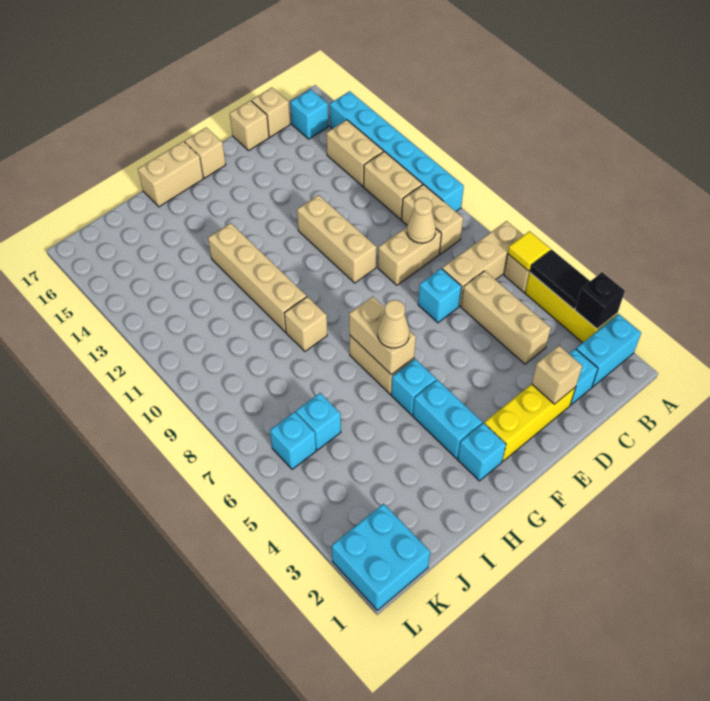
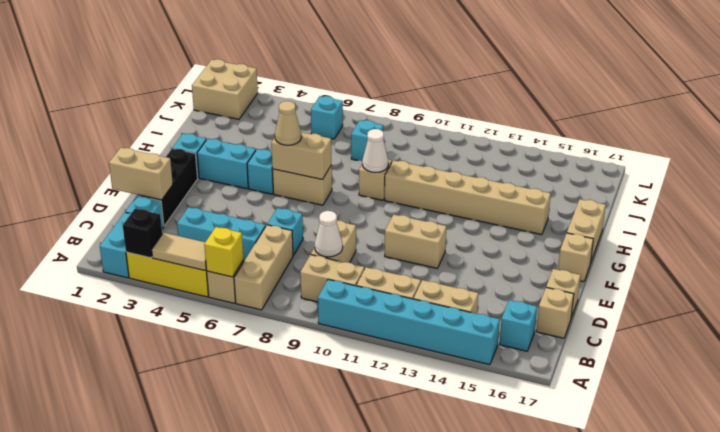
black 1x2 tile [530,250,590,309] -> tan 1x2 tile [152,233,206,270]
yellow 1x1 tile [508,231,550,271] -> yellow 1x1 brick [204,227,244,277]
tan 1x3 brick [461,271,551,364] -> cyan 1x3 brick [177,207,266,261]
tan 1x1 cone [407,198,436,243] -> white 1x1 cone [315,211,343,257]
yellow 1x3 brick [484,384,576,461] -> black 1x3 brick [138,148,198,226]
tan 1x1 brick [532,346,582,404] -> tan 1x2 brick [109,148,173,200]
tan 1x3 brick [297,195,376,283] -> tan 1x2 brick [385,214,446,268]
none -> white 1x1 cone [362,129,388,172]
tan 1x4 brick [208,223,307,332] -> tan 1x6 brick [385,160,551,235]
cyan 1x1 brick [296,393,341,450] -> cyan 1x1 brick moved to [351,120,383,161]
cyan 2x2 brick [332,504,430,610] -> tan 2x2 brick [192,59,258,119]

